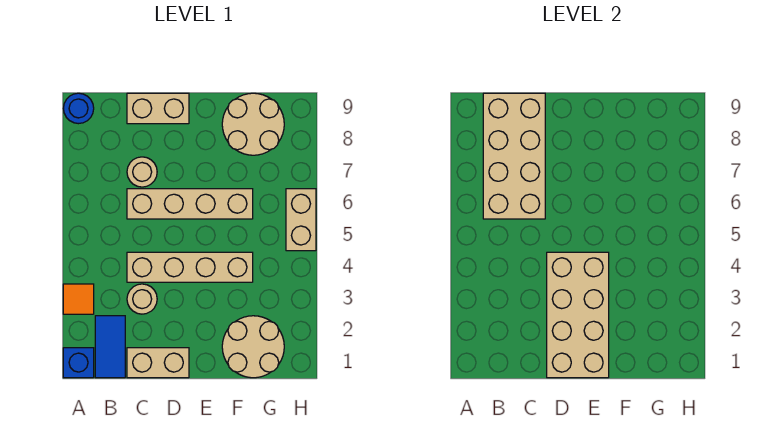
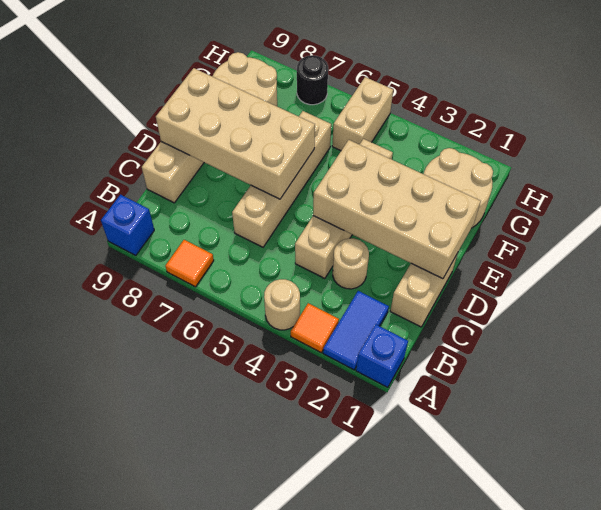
none -> orange 1x1 tile [165,240,214,287]
blue 1x1 round brick [63,93,94,124] -> blue 1x1 brick [101,195,154,255]
blue 1x2 tile [95,316,125,378] -> blue 1x2 tile turned to [323,291,389,370]
tan 2x4 brick [483,93,545,219] -> tan 2x4 brick moved to [156,68,315,199]
tan 1x1 round brick [127,157,157,187] -> tan 1x1 round brick moved to [264,279,300,330]
tan 1x2 brick [286,189,316,251] -> tan 1x2 brick turned to [332,77,393,151]
none -> black 1x1 round brick [297,55,328,105]

